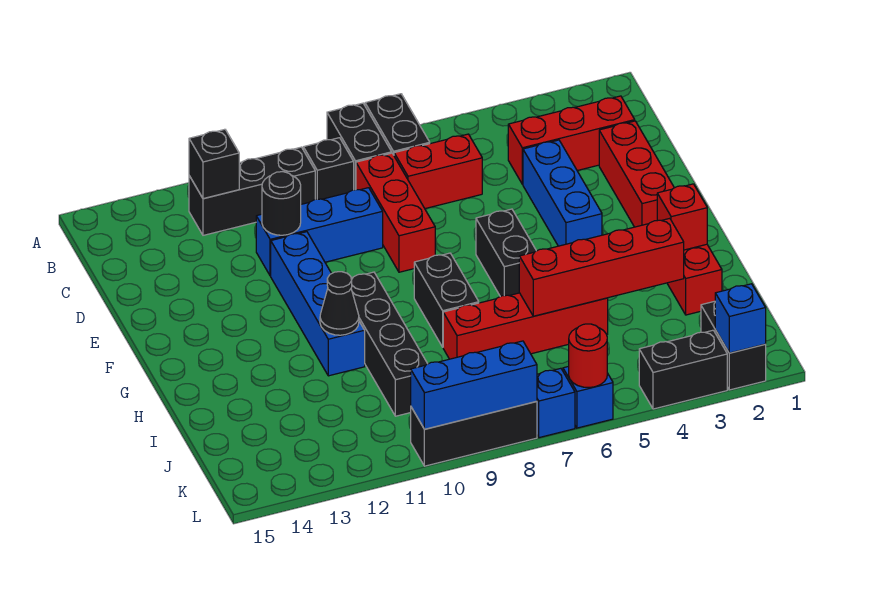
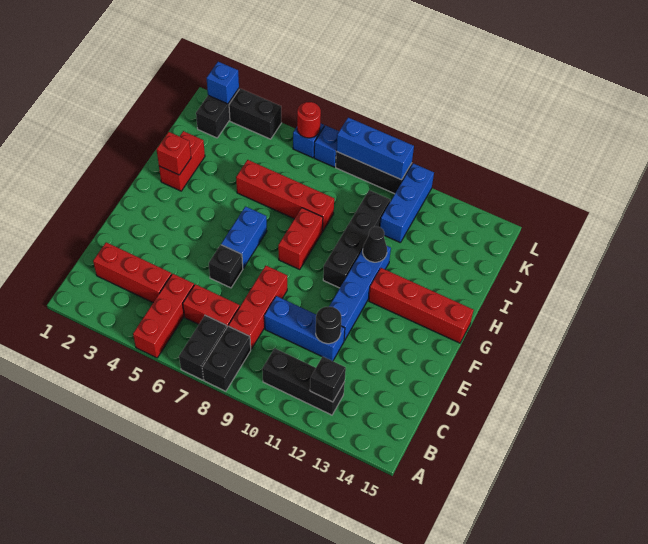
black 1x1 brick [303,138,354,199] -> black 1x1 brick moved to [209,245,243,288]
red 1x3 brick [599,121,674,227] -> red 1x3 brick moved to [133,274,194,358]
blue 1x3 brick [523,140,602,246] -> blue 1x3 brick moved to [380,163,434,243]
black 1x2 brick [476,209,536,297] -> blue 1x2 brick [221,207,267,268]
black 1x2 brick [414,253,479,347] -> red 1x2 brick [278,208,323,269]
red 1x4 brick [519,218,684,316] -> red 1x4 brick moved to [369,268,473,343]

